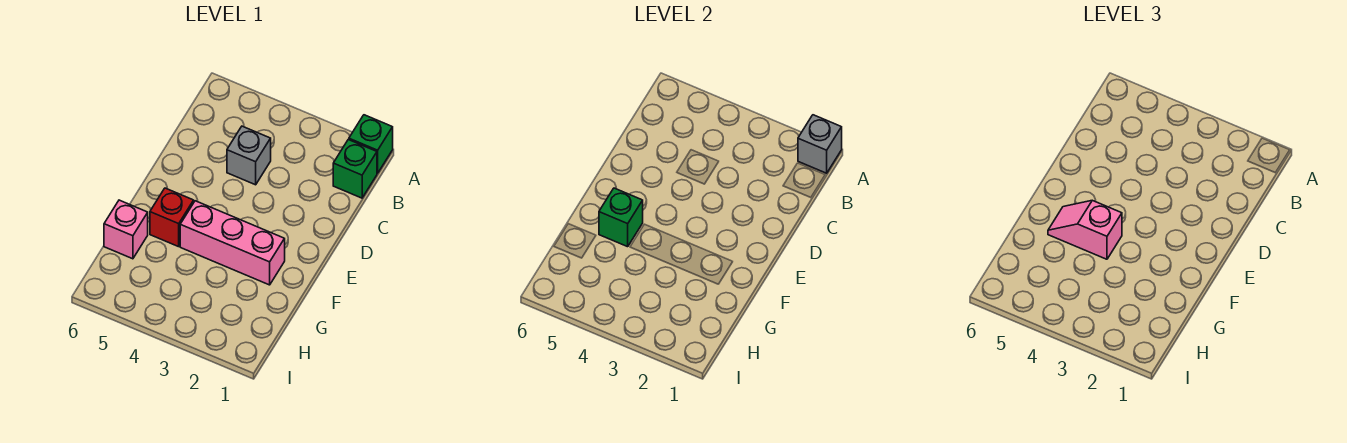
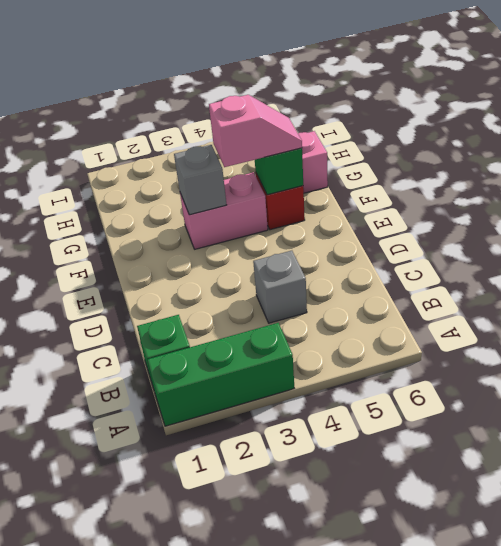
green 1x1 brick [349,115,393,173] -> green 1x3 brick [147,323,294,426]
grey 1x1 brick [798,115,842,173] -> grey 1x1 brick moved to [174,145,226,215]
pink 1x3 brick [180,201,285,285] -> pink 1x2 brick [180,172,268,249]

